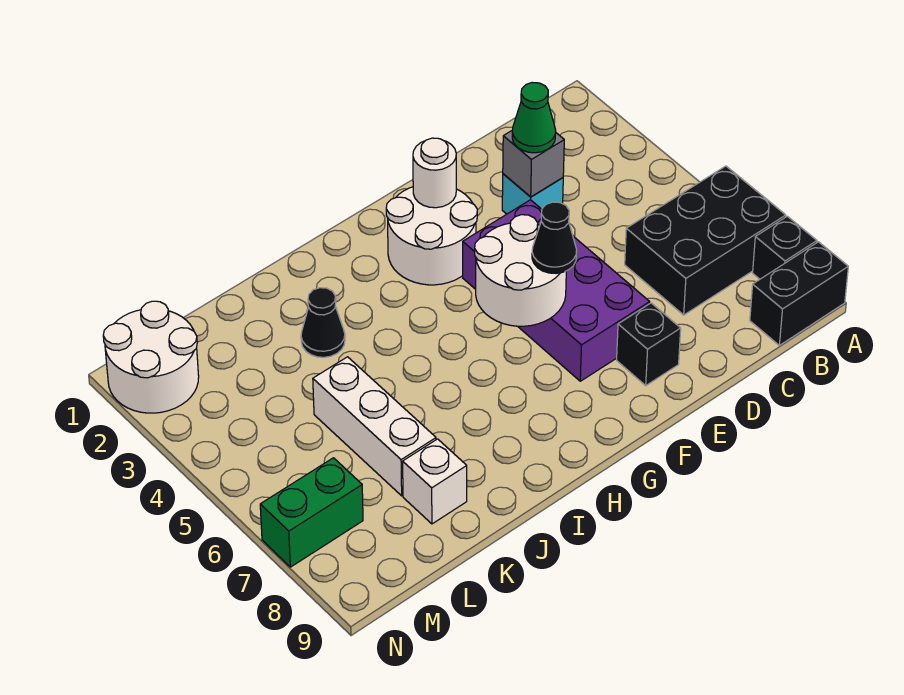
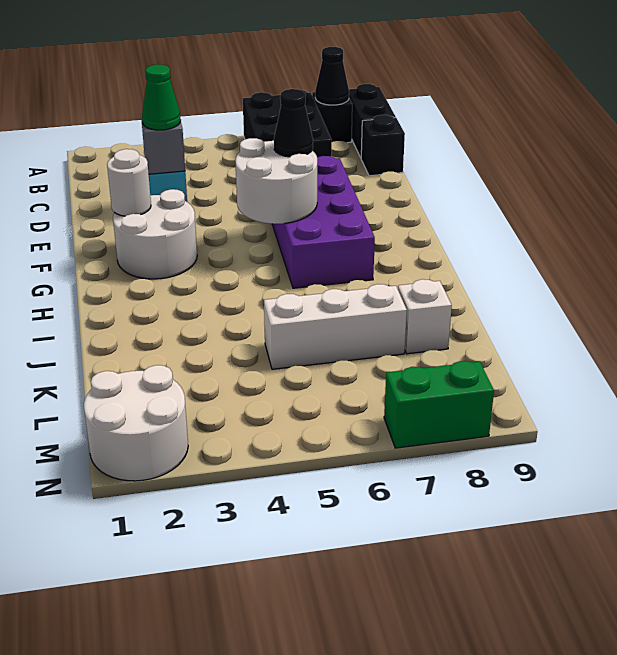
purple 2x4 brick [463,200,650,381] -> purple 2x4 brick turned to [272,156,375,288]
black 1x1 brick [617,303,681,385] -> black 1x1 brick moved to [361,115,405,176]
black 1x1 cone [301,288,345,357] -> black 1x1 cone moved to [315,47,349,105]
green 1x2 brick [260,458,363,567] -> green 1x2 brick turned to [384,361,494,448]

